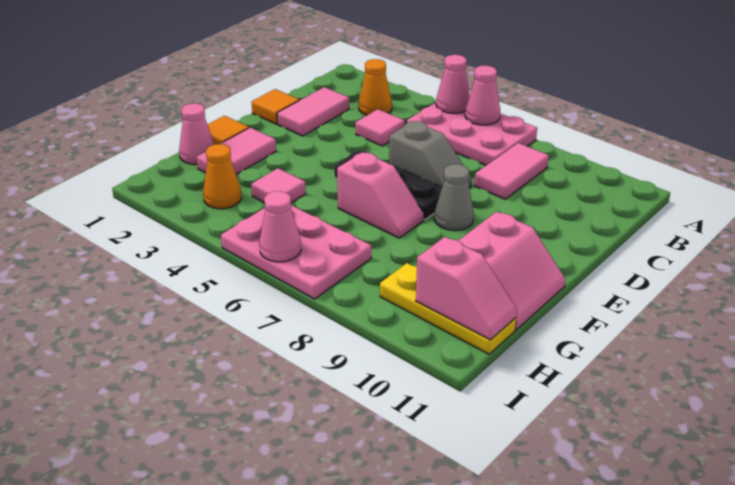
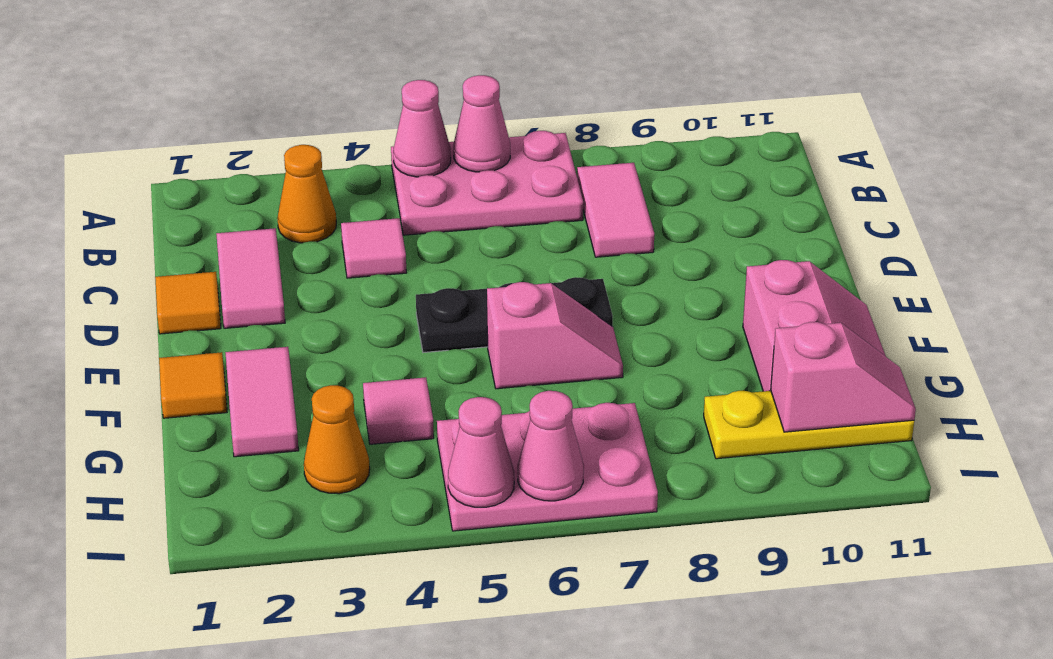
grey 1x2 slope [389,121,472,188] -> none
grey 1x1 cone [434,164,474,231] -> none
pink 1x1 cone [179,103,214,165] -> pink 1x1 cone moved to [448,397,514,507]

